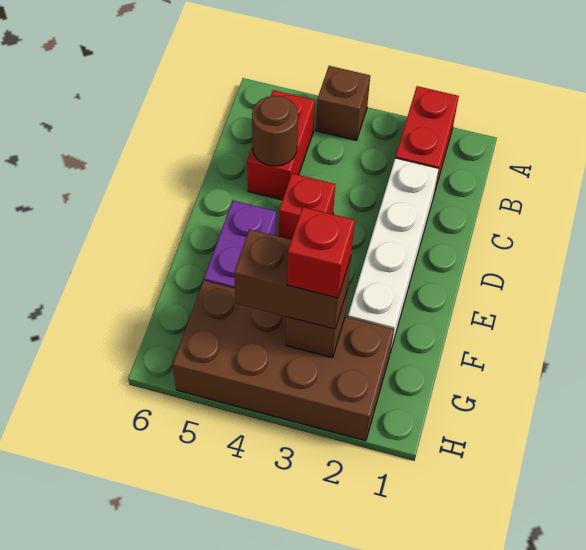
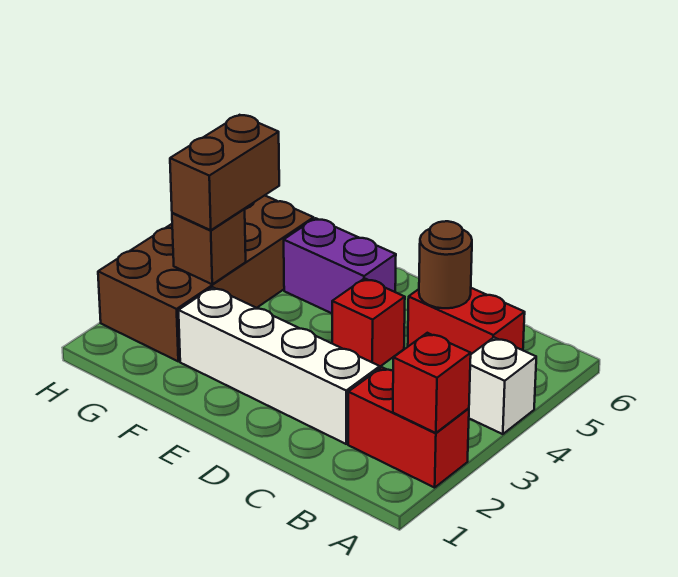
brown 1x1 brick [316,66,370,140] -> white 1x1 brick [469,337,536,434]
red 1x1 brick [287,207,355,298] -> red 1x1 brick moved to [393,333,471,433]

